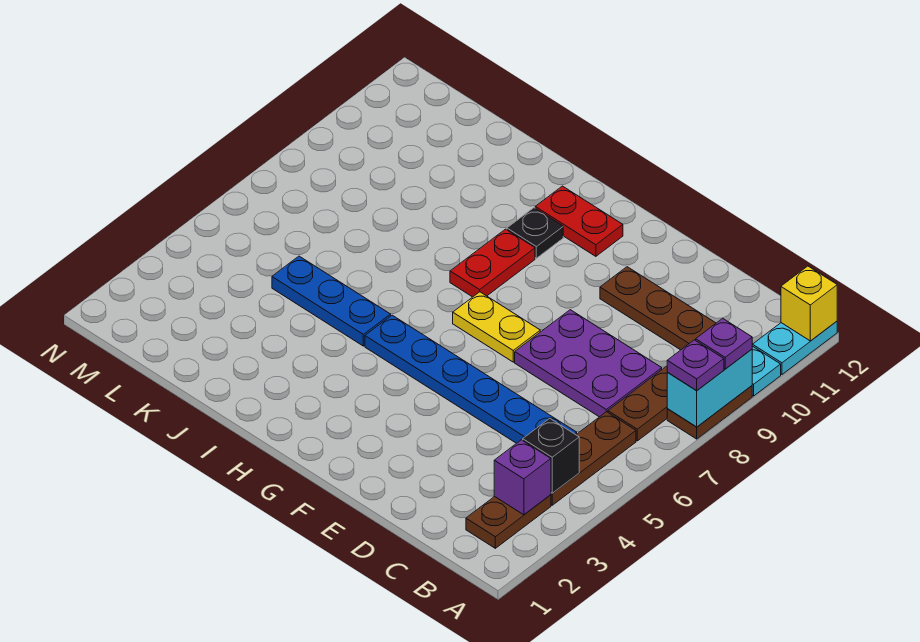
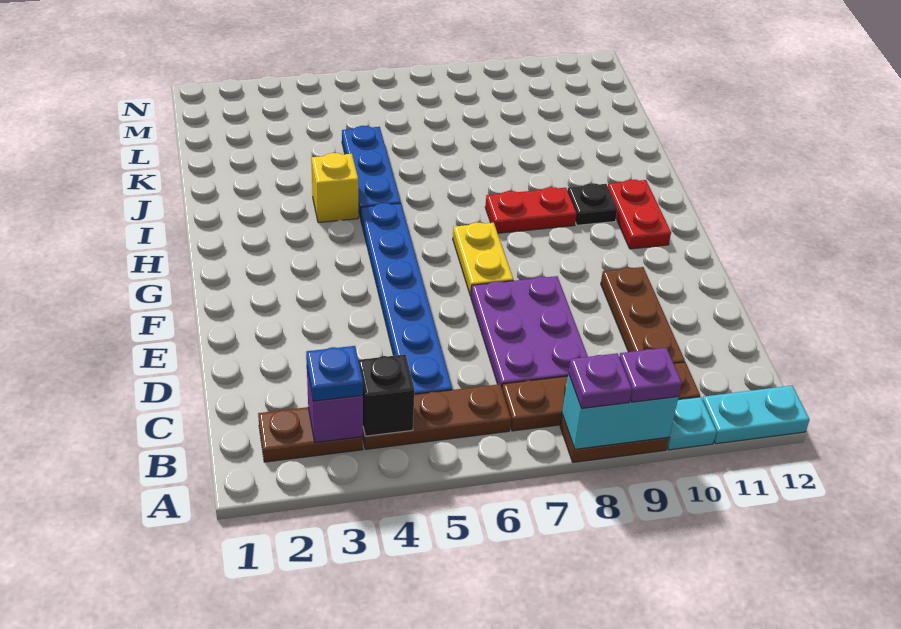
yellow 1x1 brick [781,266,837,341] -> yellow 1x1 brick moved to [311,153,358,223]
none -> blue 1x1 plate [306,346,363,401]

